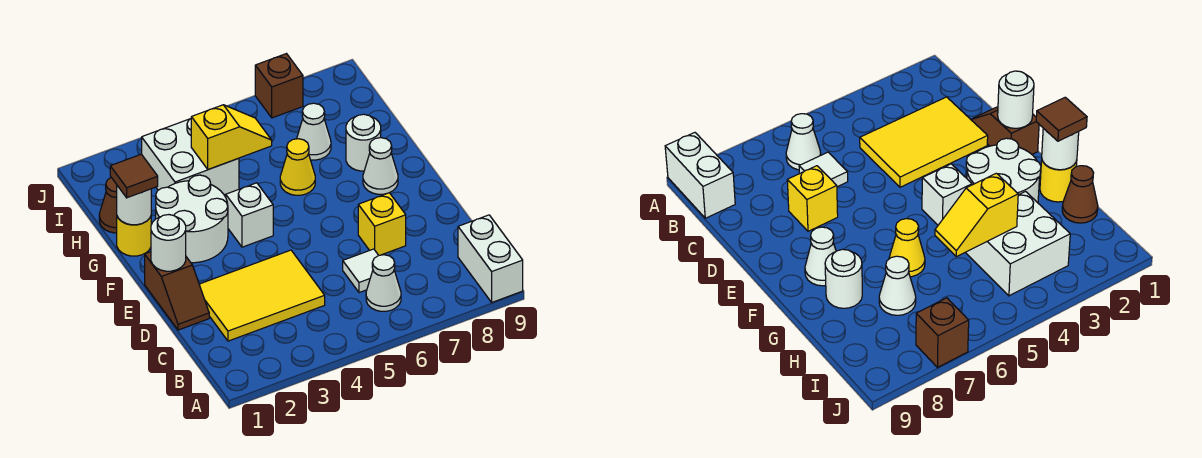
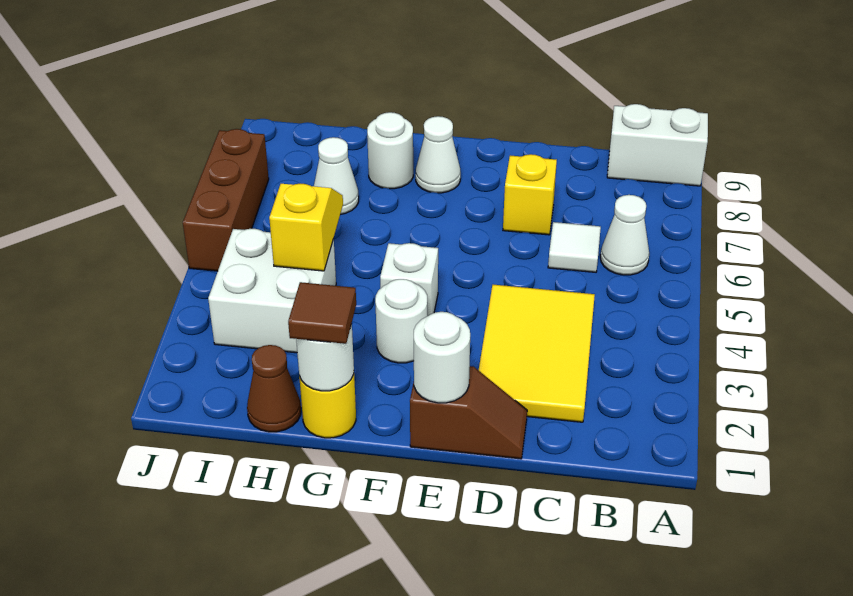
white 2x2 round brick [156,175,228,263] -> white 1x1 round brick [375,279,427,363]
yellow 1x1 cone [280,139,315,195] -> none
brown 1x1 brick [255,54,303,118] -> brown 1x3 brick [183,129,269,271]

